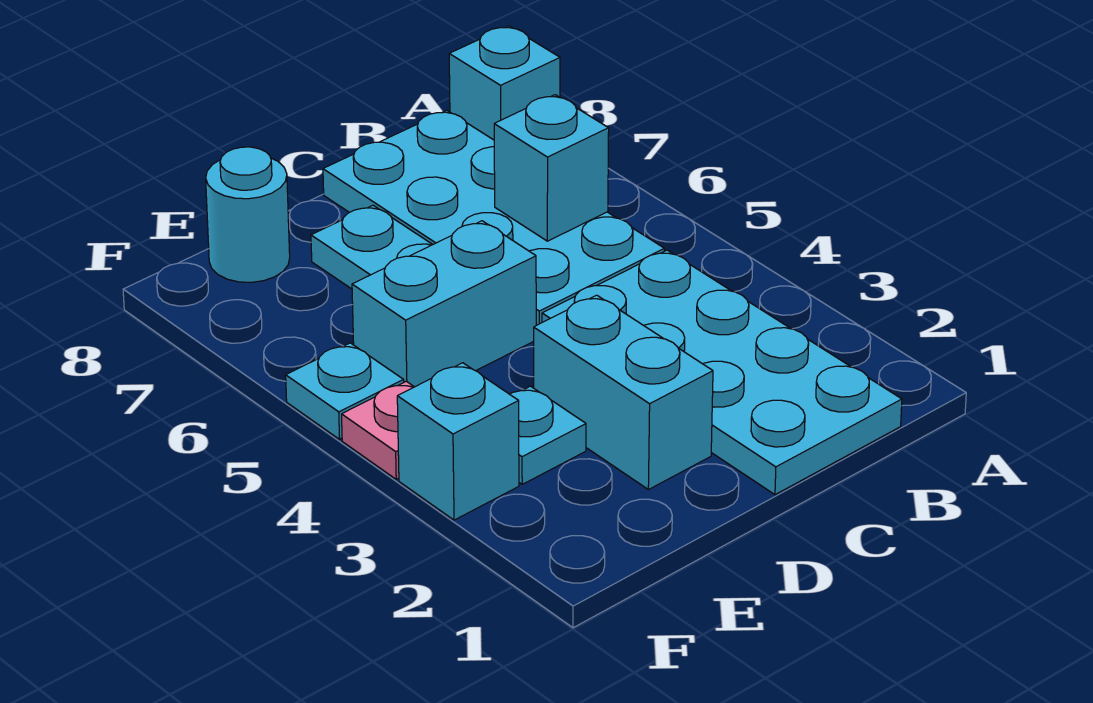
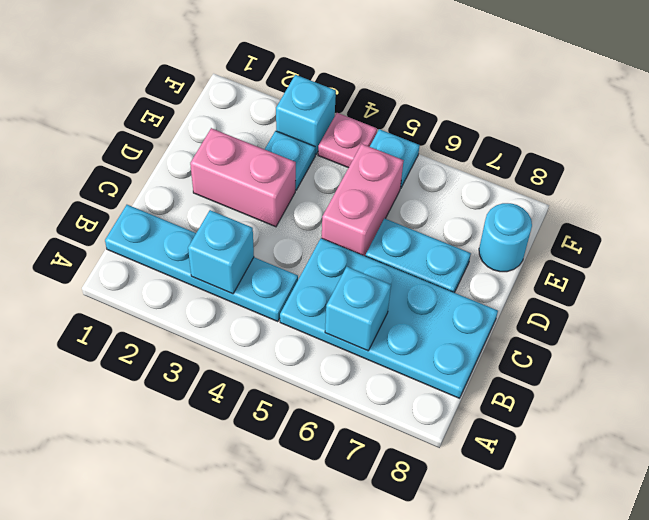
cyan 1x1 brick [449,26,560,140] -> cyan 1x1 brick moved to [188,210,254,294]
cyan 2x4 plate [542,250,902,495] -> cyan 1x4 plate [105,205,298,322]
cyan 1x2 brick [534,295,713,490] -> pink 1x2 brick [190,128,296,227]
cyan 1x2 brick [352,221,536,387] -> pink 1x2 brick [322,144,404,256]

